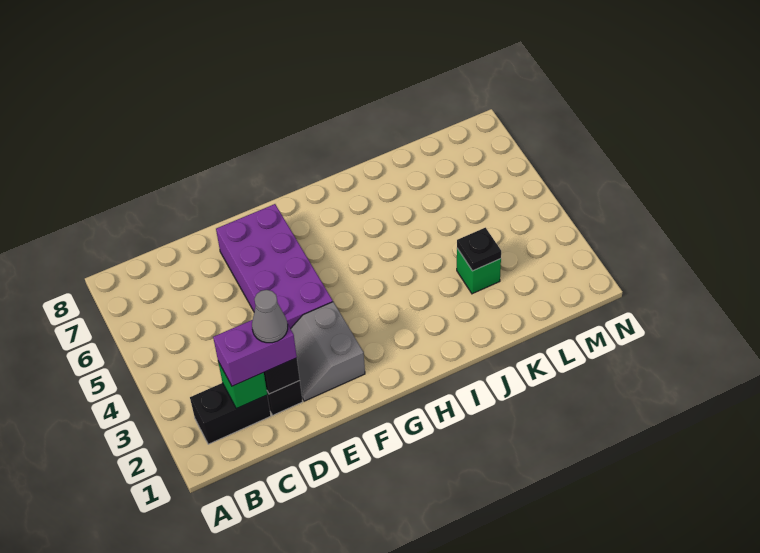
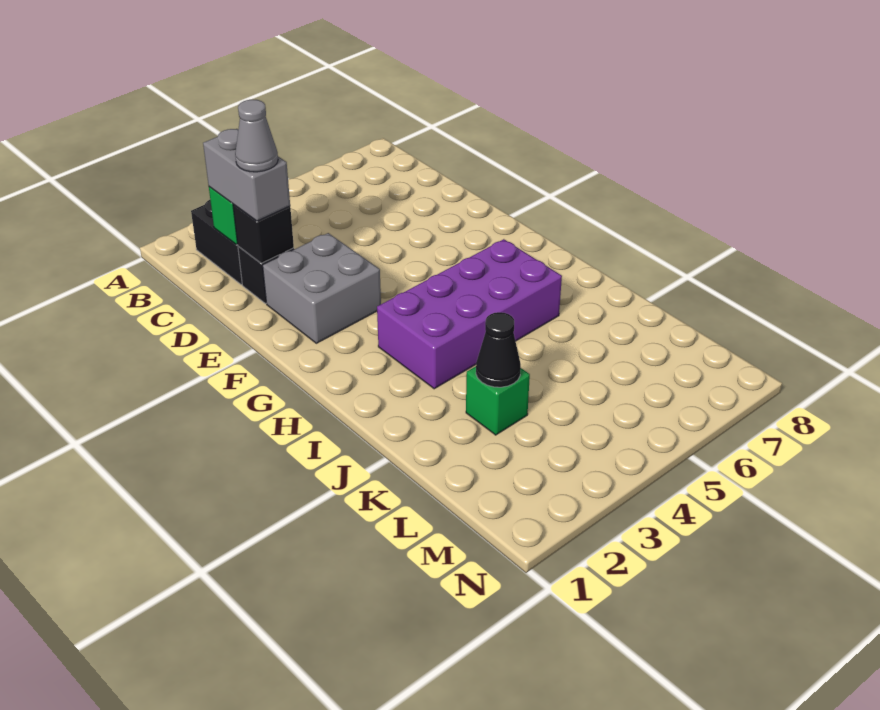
purple 1x2 brick [213,320,297,386] -> grey 1x2 brick [203,129,290,221]
grey 2x2 slope [291,302,365,401] -> grey 2x2 brick [263,233,381,343]
purple 2x4 brick [216,204,333,329] -> purple 2x4 brick moved to [377,239,562,389]
black 1x1 plate [457,228,501,271] -> black 1x1 cone [476,312,521,387]

